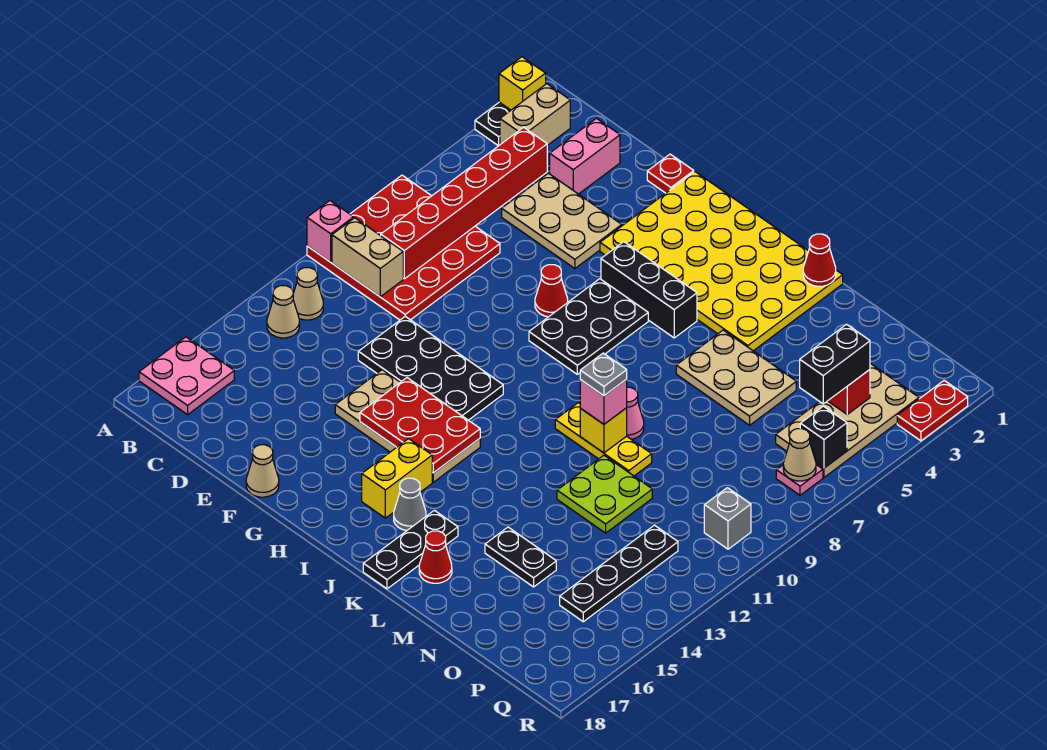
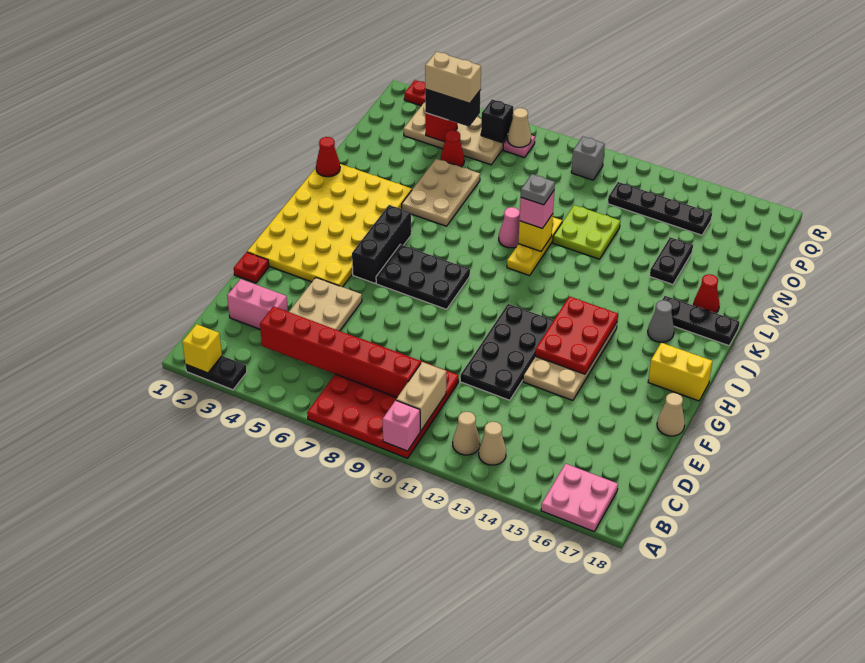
tan 1x2 brick [500,84,570,145] -> tan 1x2 brick moved to [425,52,481,103]
red 1x1 cone [535,265,568,317] -> red 1x1 cone moved to [441,130,464,167]
yellow 1x2 brick [362,439,432,518] -> yellow 1x2 brick moved to [648,343,712,401]

